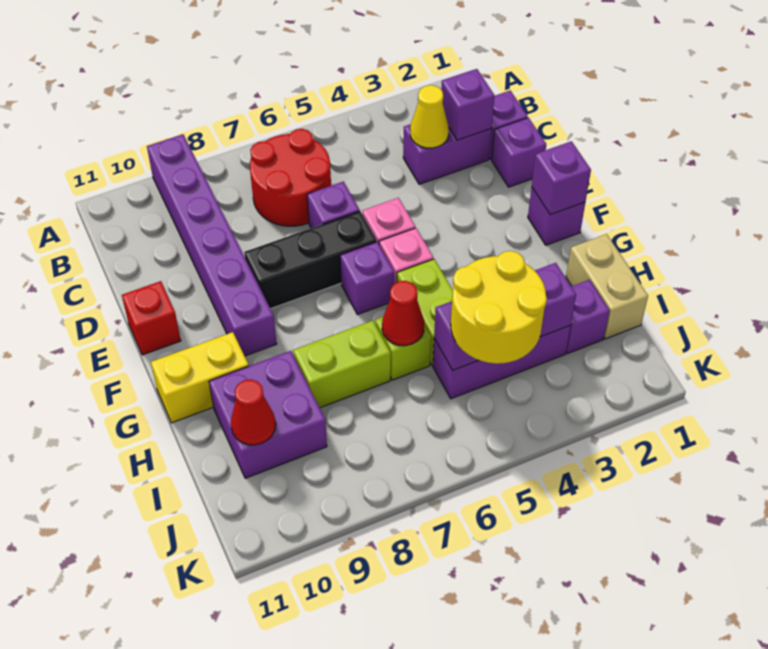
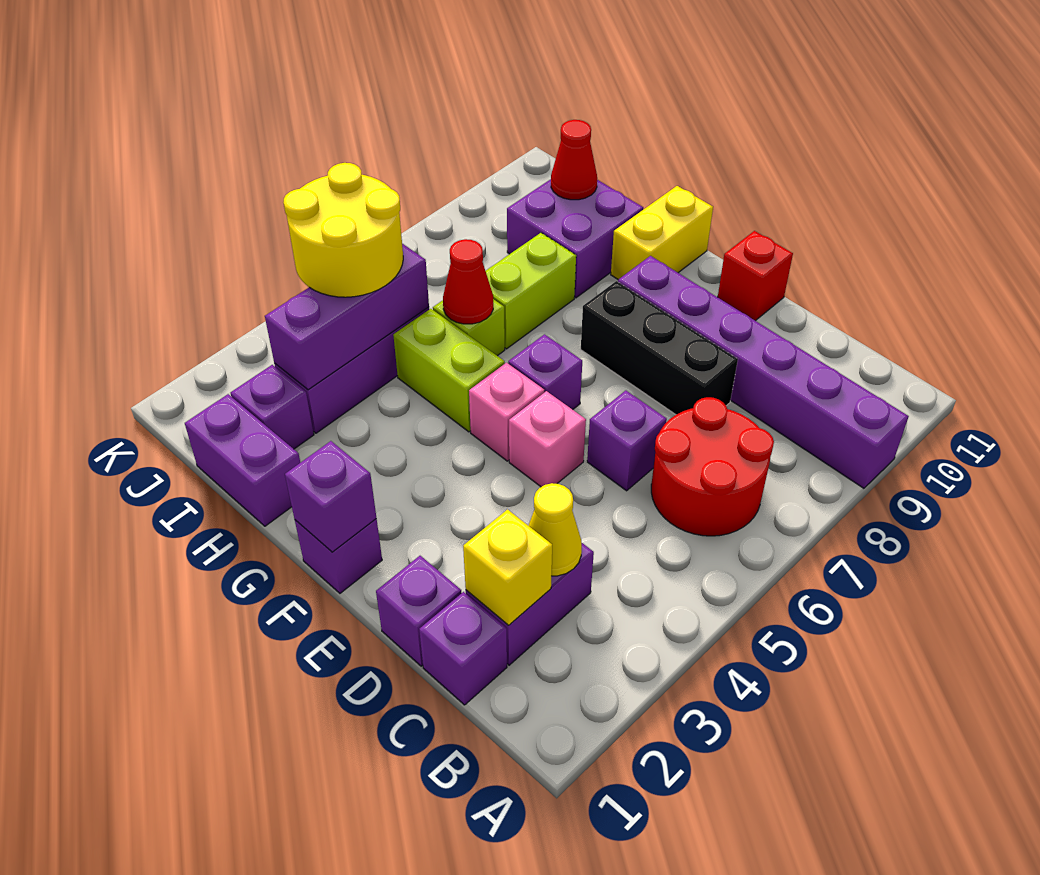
purple 1x1 brick [441,69,495,140] -> yellow 1x1 brick [463,510,552,625]
black 1x3 brick [244,211,377,309] -> black 1x3 brick turned to [581,281,738,415]
tan 1x2 brick [566,234,648,339] -> purple 1x2 brick [185,394,300,526]

